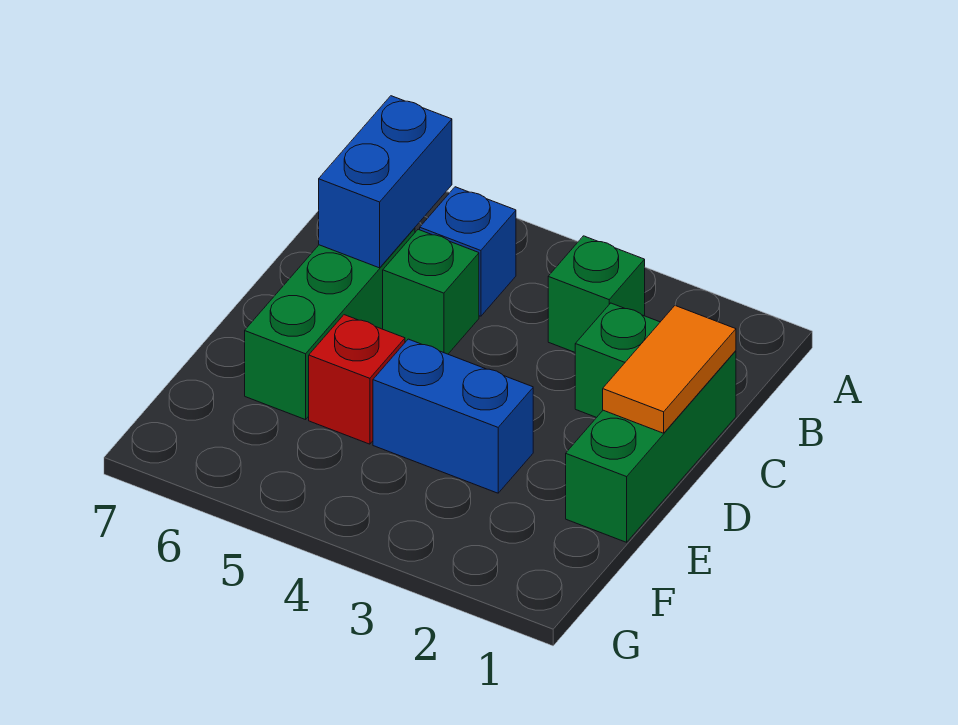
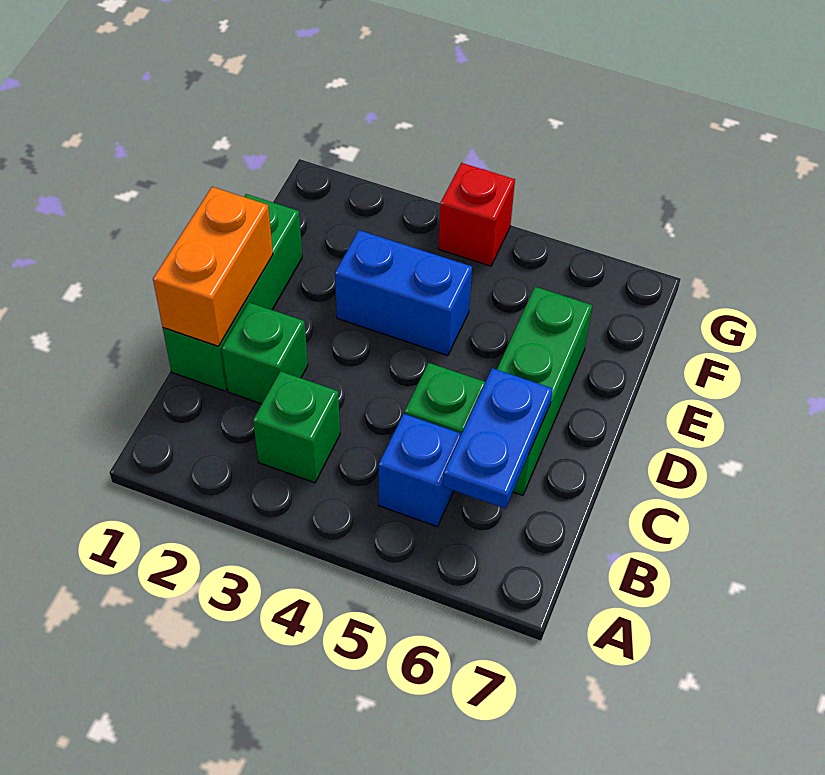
blue 1x2 brick [319,96,452,268] -> blue 1x2 plate [443,368,553,508]
orange 1x2 tile [603,305,736,433] -> orange 1x2 brick [153,187,273,346]
red 1x1 brick [309,315,405,444] -> red 1x1 brick moved to [438,163,515,266]

